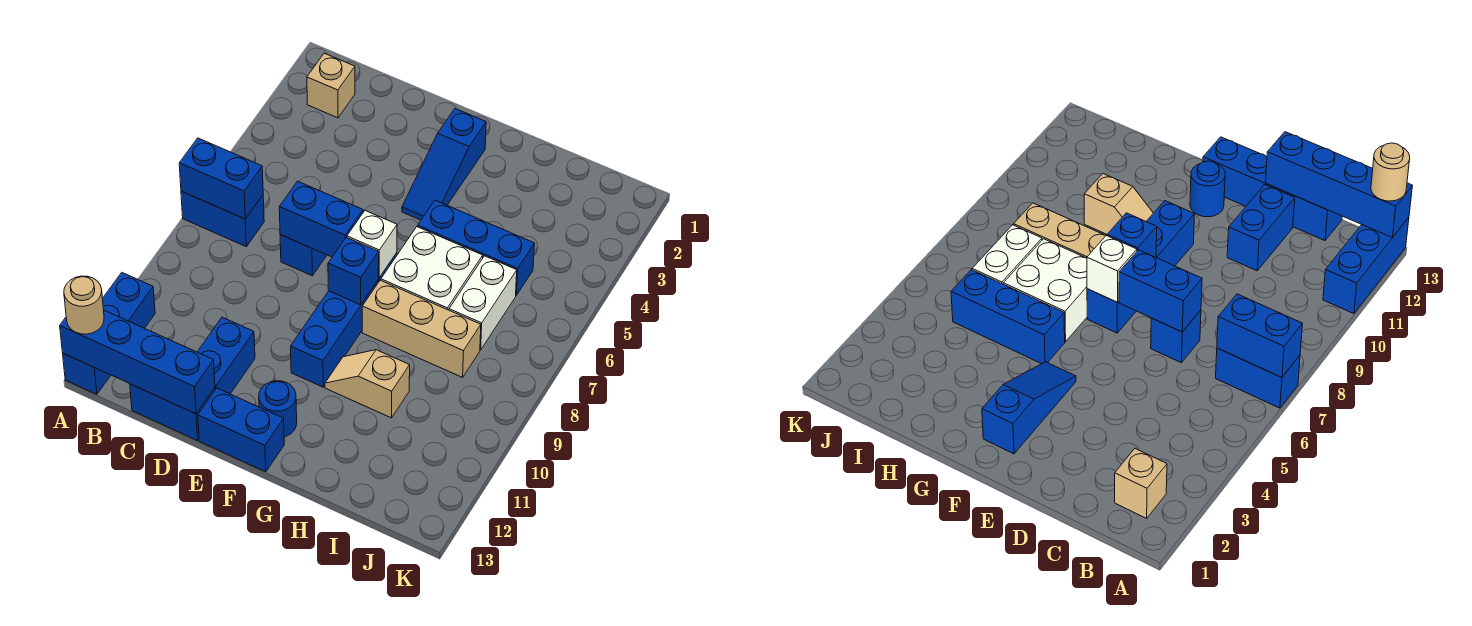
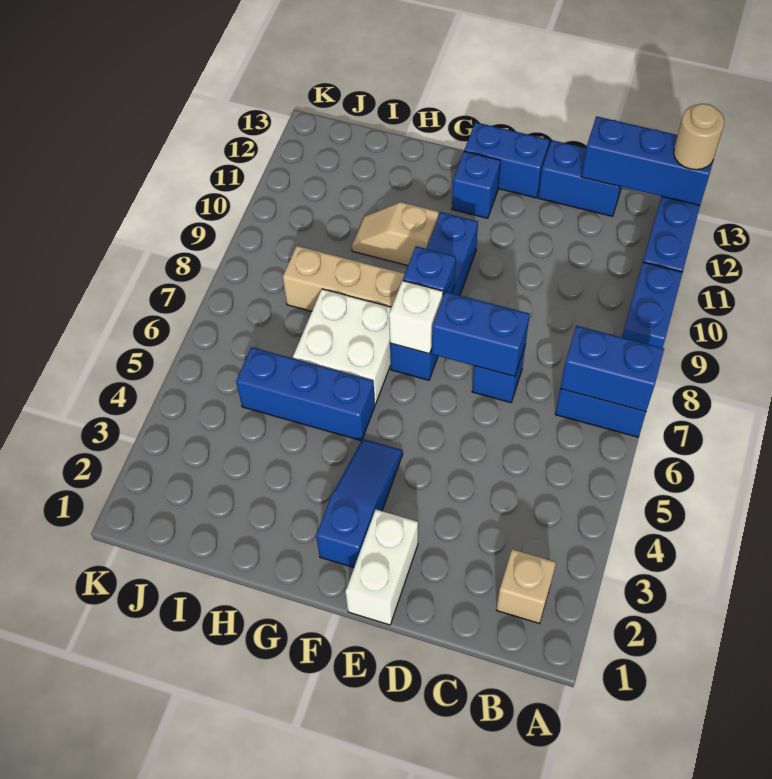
blue 1x4 brick [60,310,215,414] -> blue 1x3 brick [581,116,713,205]
blue 1x2 brick [198,317,255,394] -> blue 1x2 brick moved to [622,262,683,348]
blue 1x1 round brick [259,381,297,437] -> blue 1x1 brick [452,151,501,218]
tan 1x2 slope [325,350,410,418] -> tan 1x2 slope turned to [352,202,439,266]
white 1x2 brick [449,256,517,350] -> white 1x2 brick moved to [345,510,418,625]

